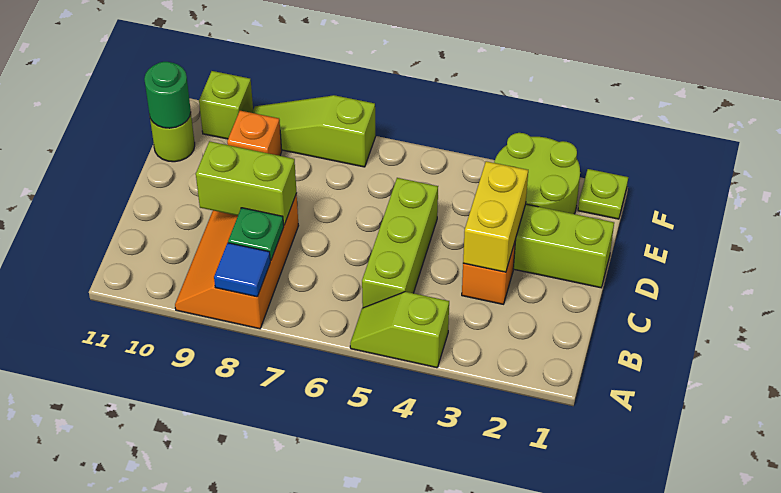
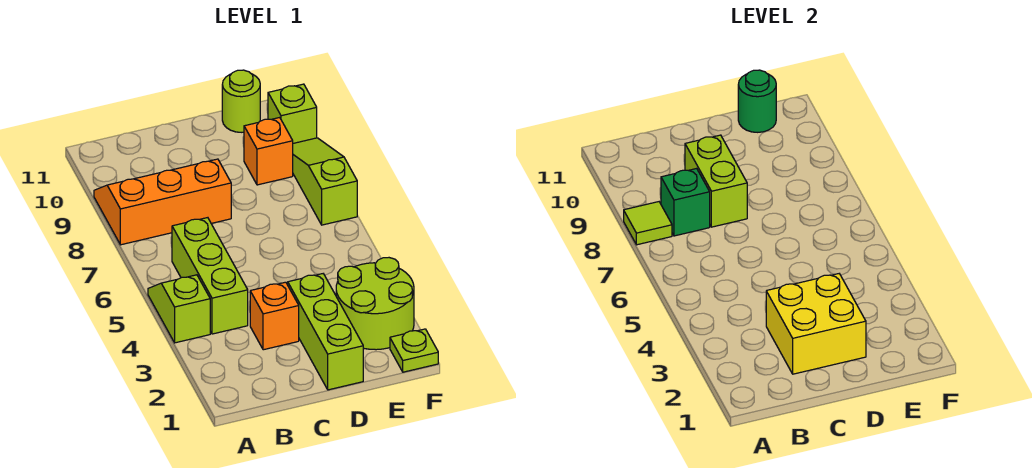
blue 1x1 tile [214,243,270,297] -> lime 1x1 tile [624,202,672,245]
lime 1x3 brick [362,178,438,308] -> lime 1x3 brick turned to [172,218,248,334]
green 1x1 plate [228,208,284,261] -> green 1x1 brick [661,169,710,236]
yellow 1x2 brick [463,161,528,272] -> yellow 2x2 brick [766,274,866,374]

